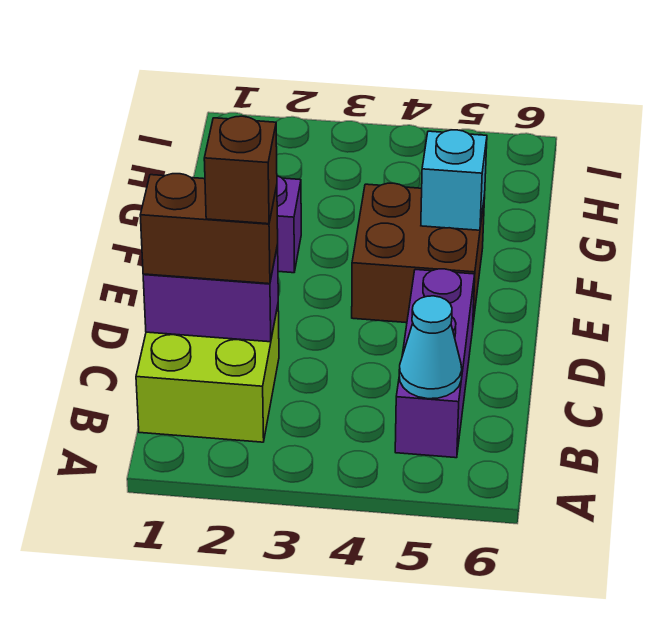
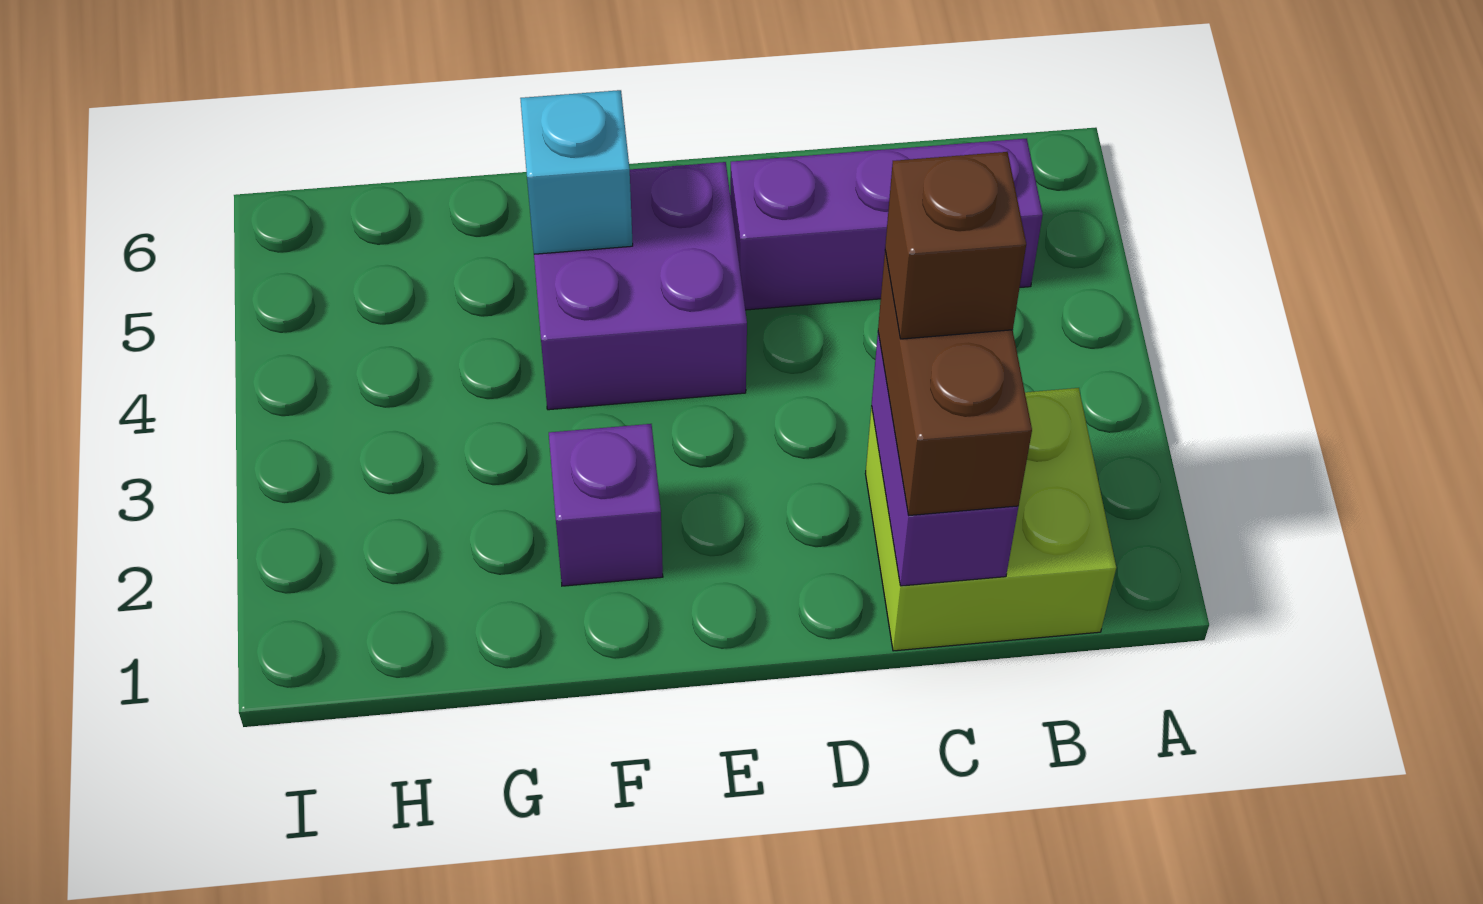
cyan 1x1 cone [399,296,462,399] -> none
brown 2x2 brick [352,183,485,323] -> purple 2x2 brick [534,162,747,410]

